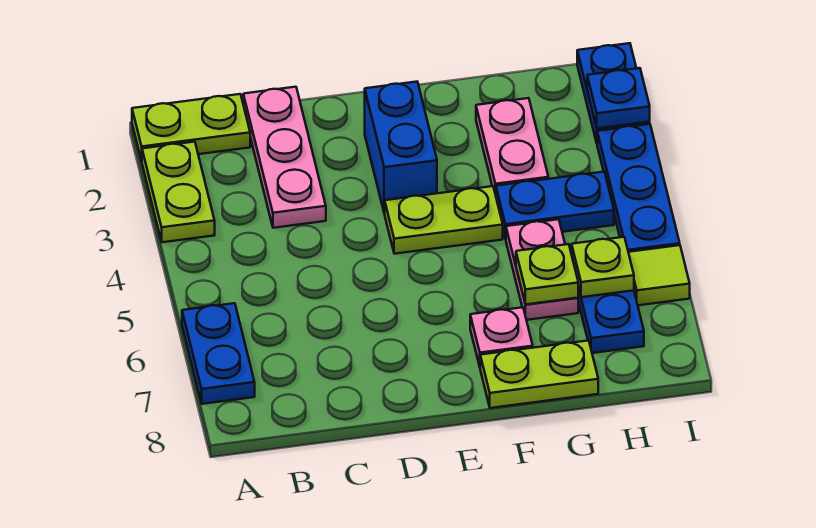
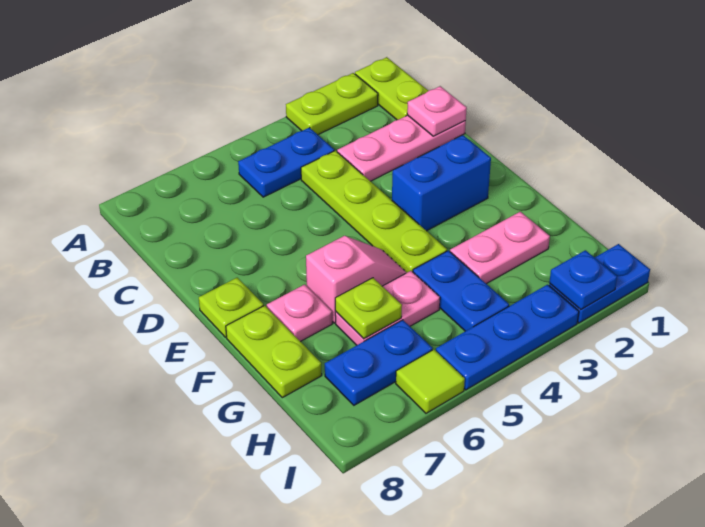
blue 1x2 plate [182,303,255,404] -> blue 1x2 plate moved to [238,128,334,197]
none -> pink 1x1 plate [407,86,467,136]
lime 1x2 plate [385,186,503,254] -> lime 1x4 plate [301,150,447,273]
none -> pink 1x2 slope [306,236,407,323]
lime 1x1 plate [572,237,634,297] -> lime 1x1 plate moved to [199,278,264,337]

